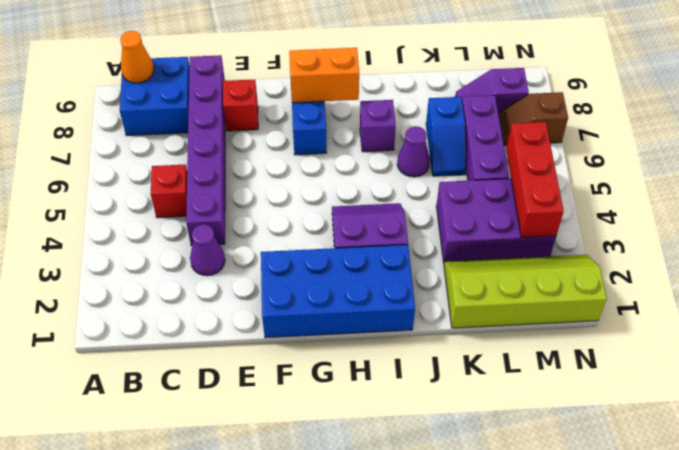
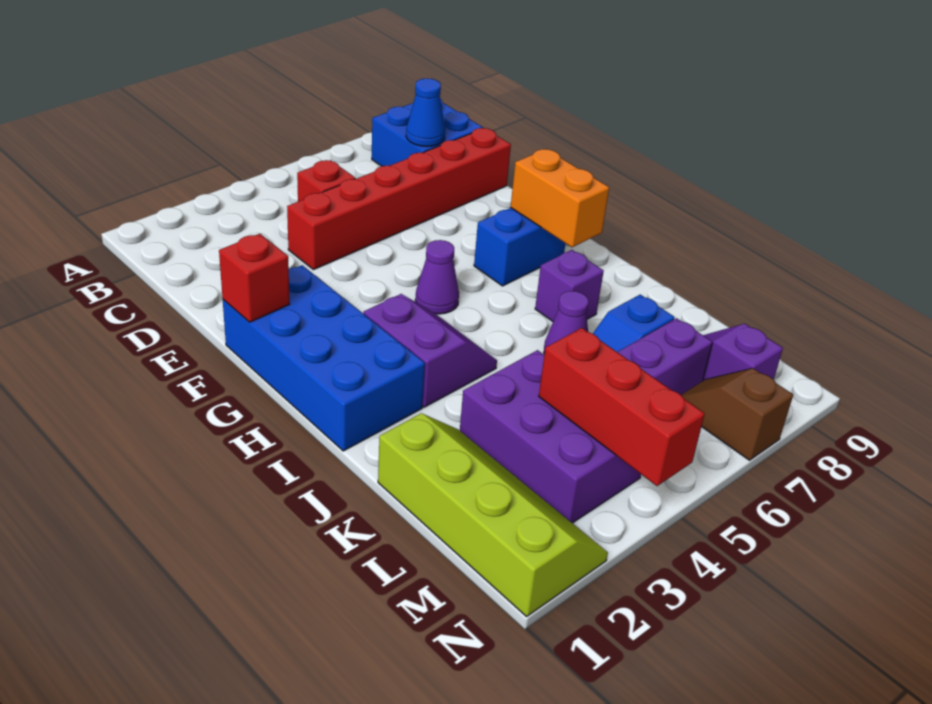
orange 1x1 cone [120,31,154,83] -> none
none -> blue 1x1 cone [406,79,445,147]
purple 1x1 cone [190,224,225,276] -> purple 1x1 cone moved to [415,240,459,314]
purple 1x6 brick [186,55,225,246] -> red 1x6 brick [287,128,511,270]
red 1x1 brick [223,79,258,131] -> red 1x1 brick moved to [219,234,290,322]
red 1x3 brick [506,122,564,238] -> red 1x3 brick turned to [539,328,705,486]

